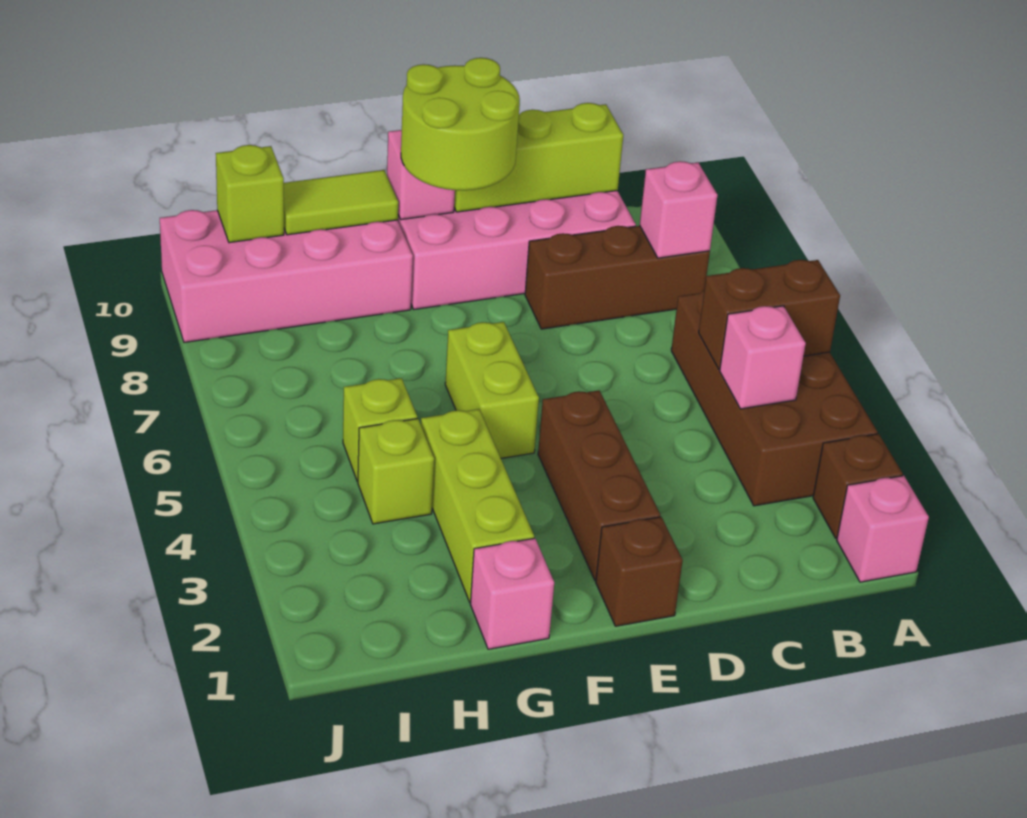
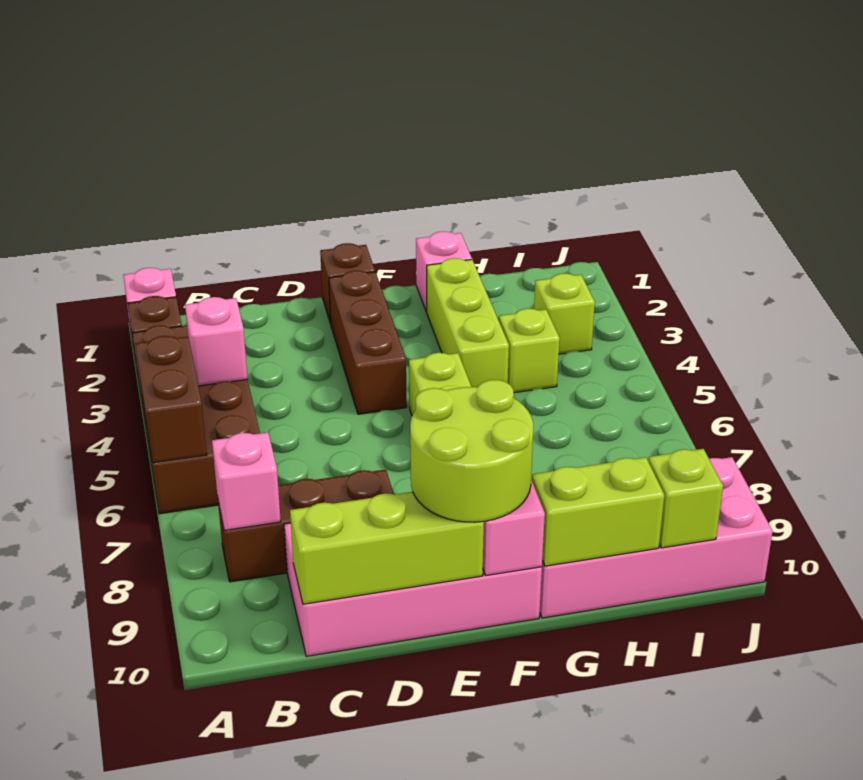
brown 1x2 brick [699,260,840,369] -> brown 1x2 brick turned to [136,336,207,463]
lime 1x2 tile [284,170,398,235] -> lime 1x2 brick [532,457,664,566]
lime 1x1 brick [343,378,417,481] -> lime 1x1 brick moved to [534,273,595,354]

